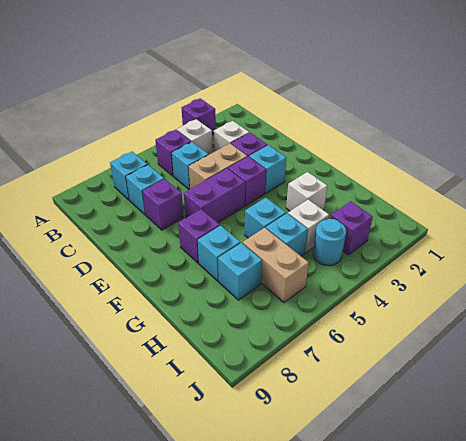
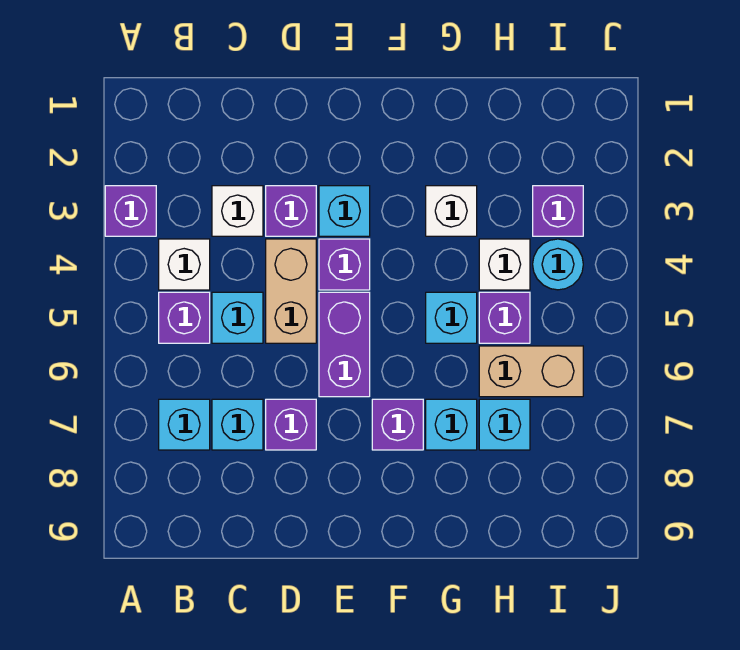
cyan 1x1 brick [266,213,308,256] -> purple 1x1 brick [479,292,530,343]

